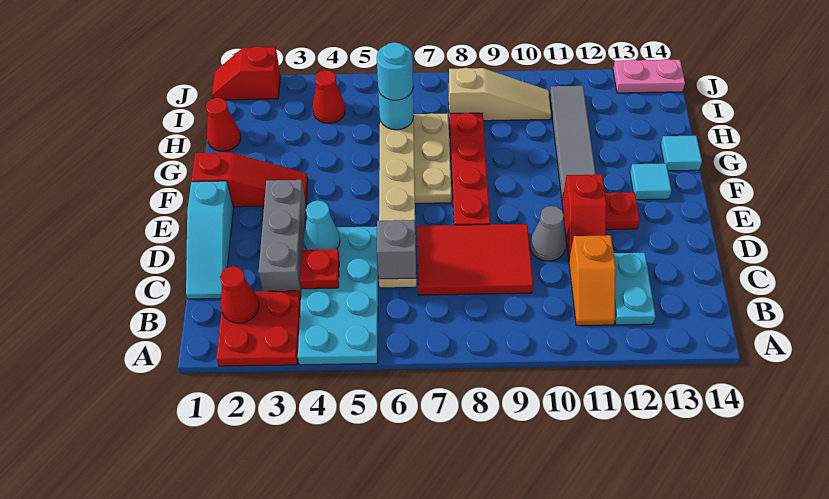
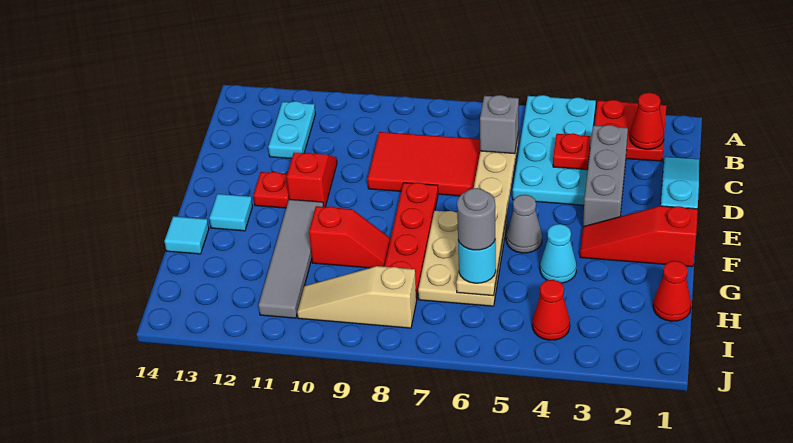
orange 1x2 slope [569,235,616,326] -> none
cyan 1x1 cone [303,200,340,250] -> cyan 1x1 cone moved to [540,224,577,283]
grey 1x1 cone [530,206,566,261] -> grey 1x1 cone moved to [506,195,542,253]
cyan 1x1 round brick [376,42,413,100] -> grey 1x1 round brick [457,188,495,250]
red 1x2 slope [212,46,280,100] -> red 1x2 slope moved to [309,206,390,268]
pink 1x2 plate [613,59,685,93] -> none

